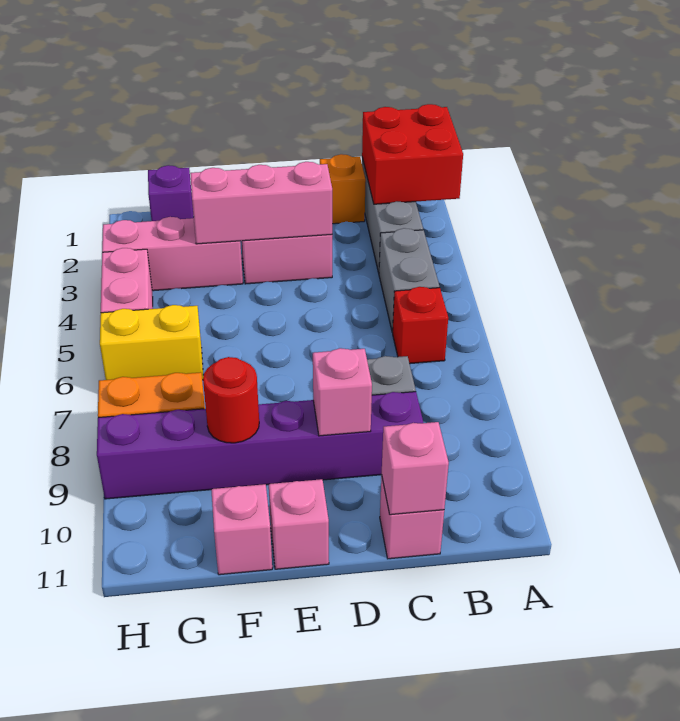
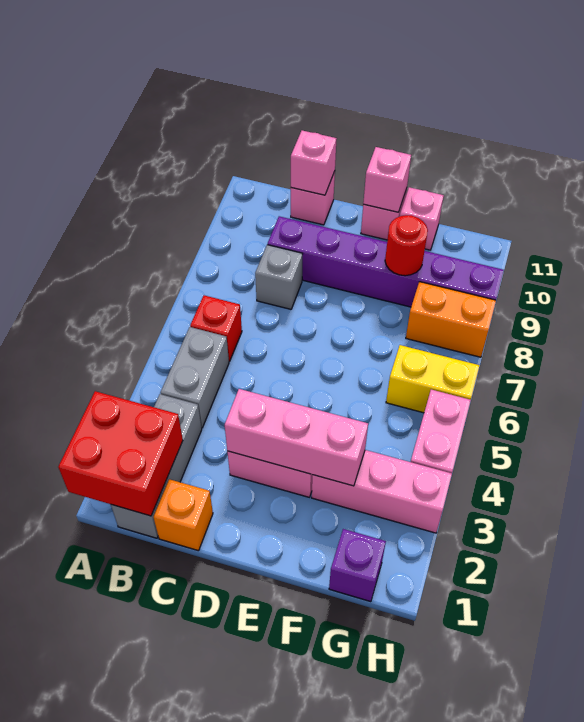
pink 1x1 brick [313,348,372,436] -> pink 1x1 brick moved to [363,147,411,212]

